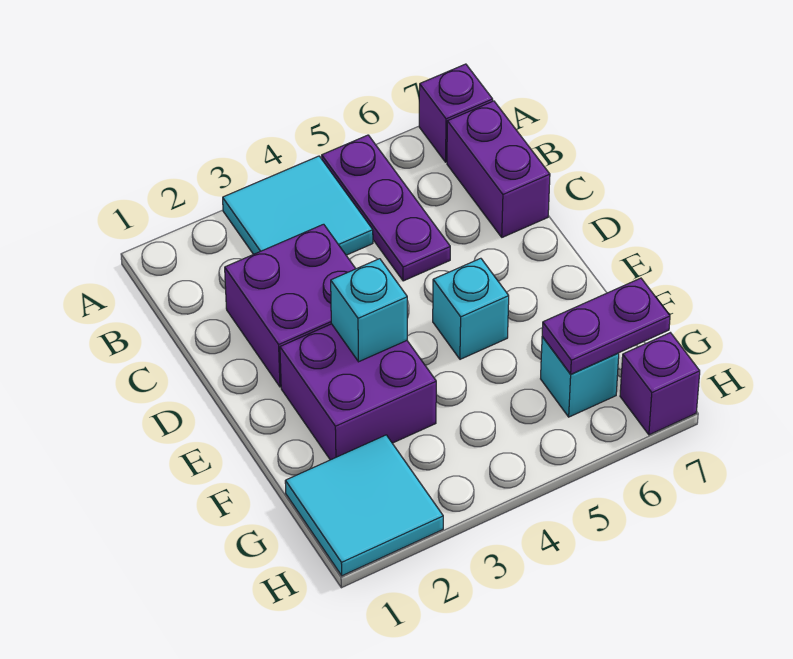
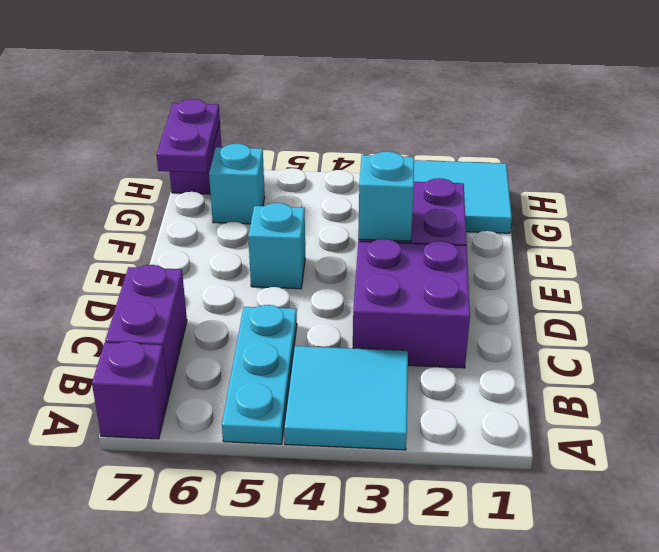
purple 1x3 plate [322,135,450,281] -> cyan 1x3 plate [222,305,297,444]
purple 1x2 plate [542,278,670,374] -> purple 1x2 plate turned to [156,99,220,173]

